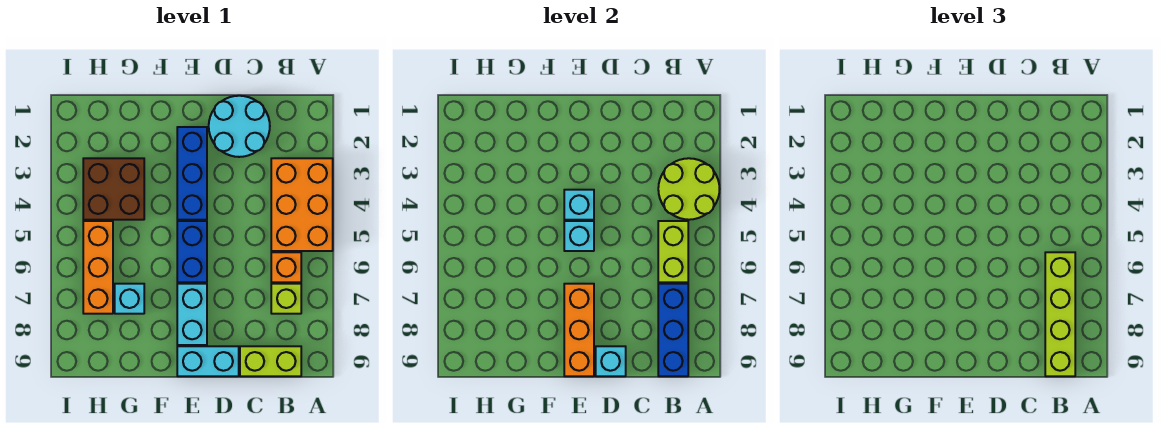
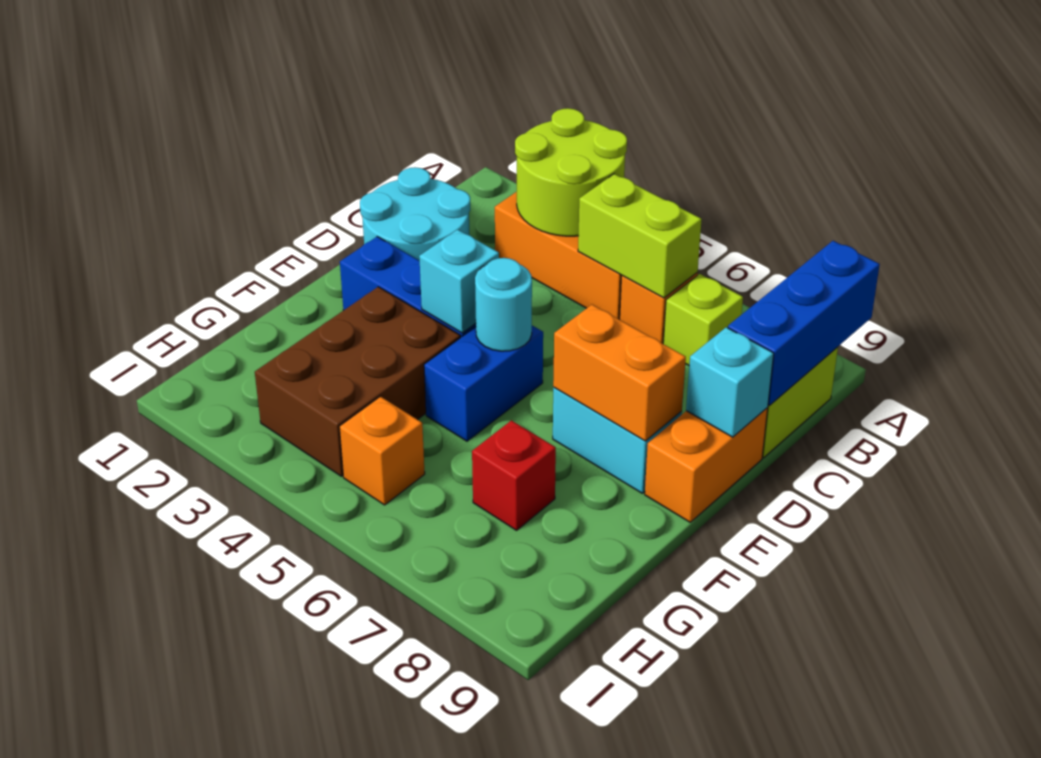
lime 1x4 brick [1045,252,1075,376] -> none
blue 1x3 brick [658,284,688,376] -> blue 1x3 brick turned to [728,241,880,405]
cyan 1x2 brick [177,346,239,376] -> orange 1x2 brick [645,408,768,522]
blue 1x2 brick [177,221,207,282] -> blue 1x2 brick turned to [424,326,543,441]
cyan 1x1 brick [564,221,594,251] -> cyan 1x1 round brick [475,258,532,351]
orange 1x3 brick [564,284,594,376] -> orange 1x2 brick [553,305,686,441]
brown 2x2 brick [83,158,144,220] -> brown 2x3 brick [255,287,460,476]
cyan 1x1 brick [115,284,144,314] -> red 1x1 brick [472,420,556,530]
orange 1x3 brick [83,221,113,314] -> orange 1x1 brick [339,396,425,505]

